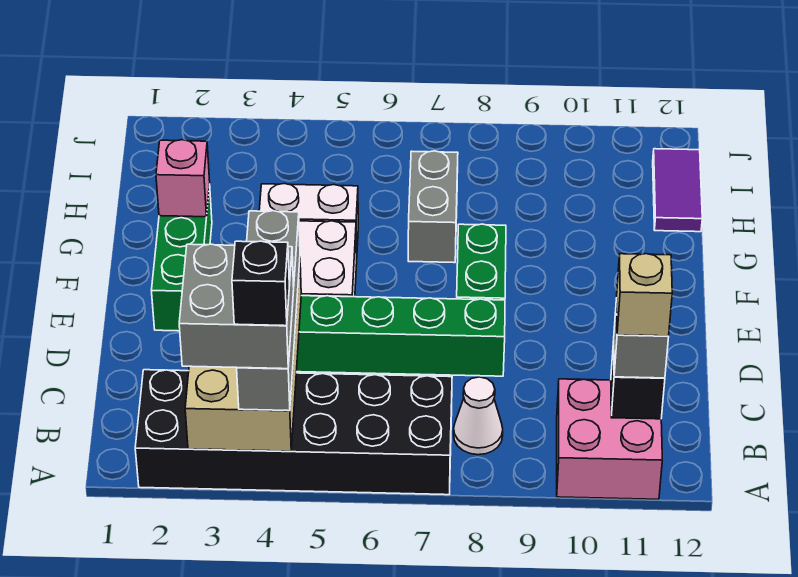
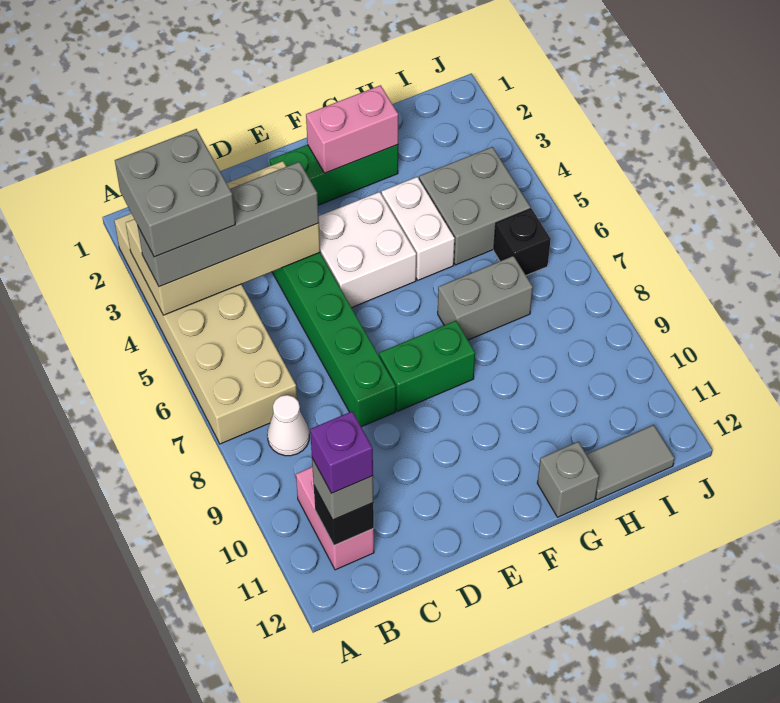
black 2x6 brick [135,370,452,495] -> tan 2x6 brick [114,213,297,444]
black 1x1 brick [232,241,289,326] -> black 1x1 brick moved to [494,209,551,275]
pink 2x2 brick [557,379,662,499] -> pink 1x2 brick [296,467,374,570]
tan 1x1 brick [617,254,672,336] -> purple 1x1 brick [310,411,373,493]
pink 1x1 brick [156,140,210,217] -> pink 1x2 brick [306,85,398,173]
none -> grey 1x1 brick [537,442,599,517]
none -> grey 2x2 brick [419,147,531,265]
purple 1x2 tile [653,149,702,232] -> grey 1x2 tile [586,425,675,500]

